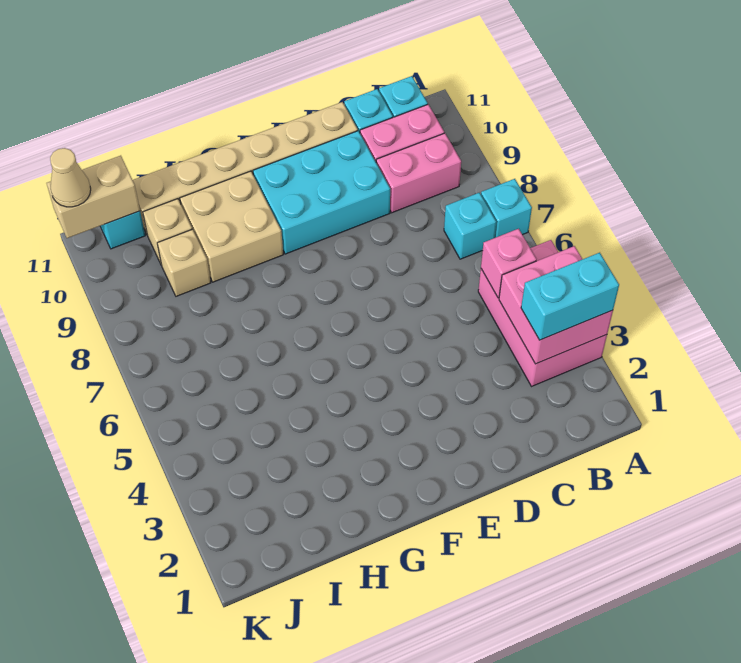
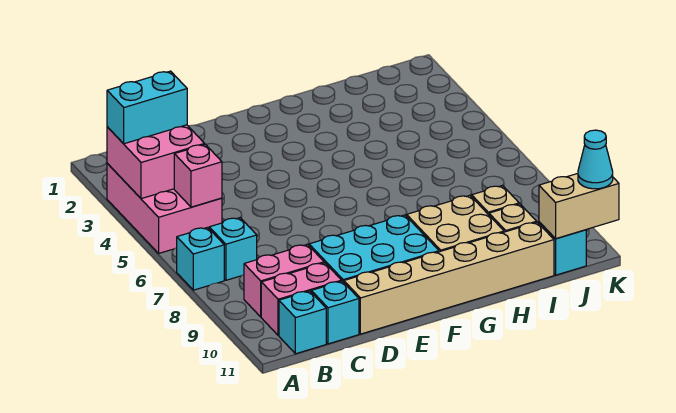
tan 1x1 cone [50,148,91,207] -> cyan 1x1 cone [578,130,613,189]

